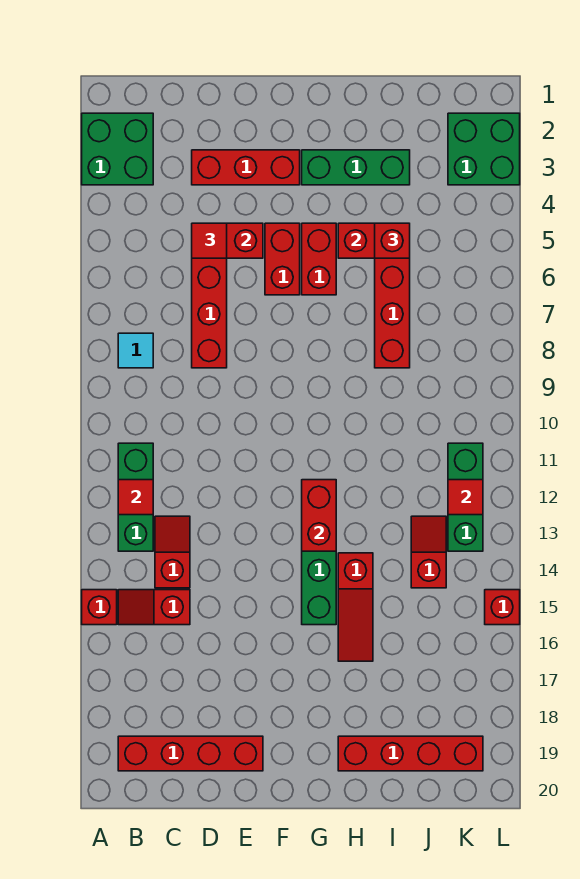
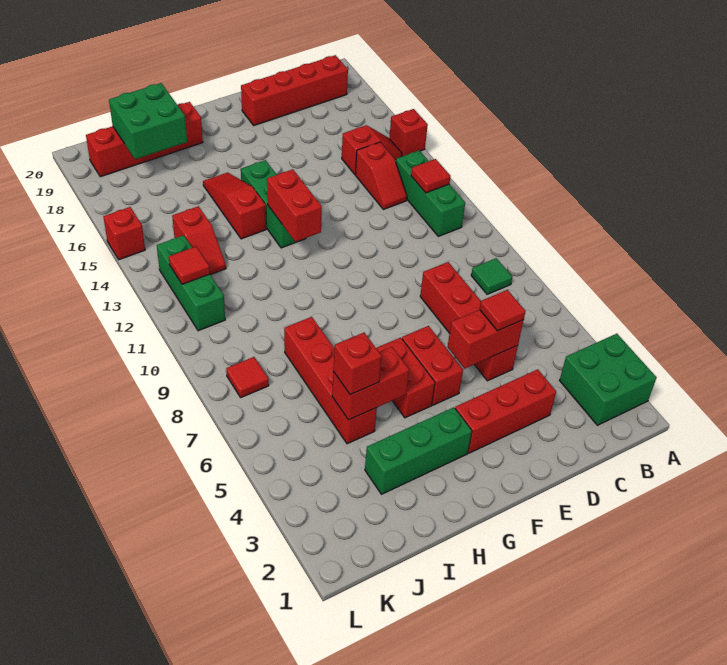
cyan 1x1 tile [118,333,153,368] -> green 1x1 tile [471,258,512,294]
green 2x2 brick [448,113,520,185] -> green 2x2 brick moved to [109,83,187,159]
none -> red 1x1 tile [226,357,269,397]

